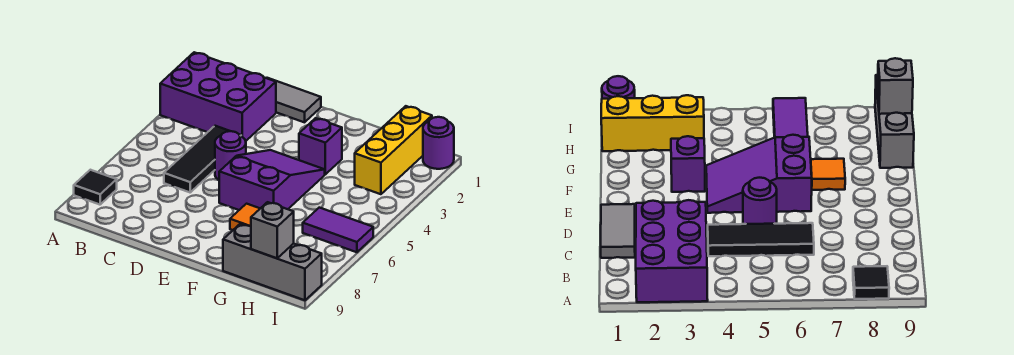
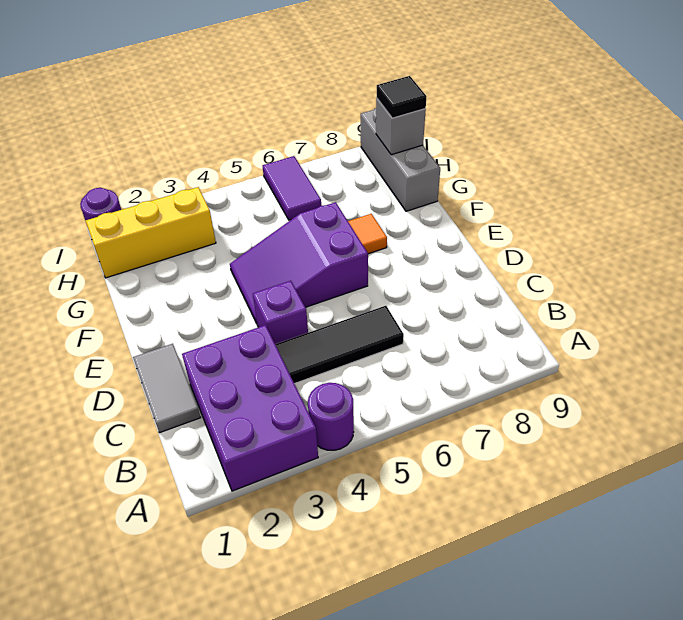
black 1x1 tile [74,170,117,205] -> black 1x1 tile moved to [377,76,427,118]
purple 1x1 round brick [215,131,246,180] -> purple 1x1 round brick moved to [308,383,354,450]
purple 1x1 brick [299,118,342,174] -> purple 1x1 brick moved to [253,281,308,344]

